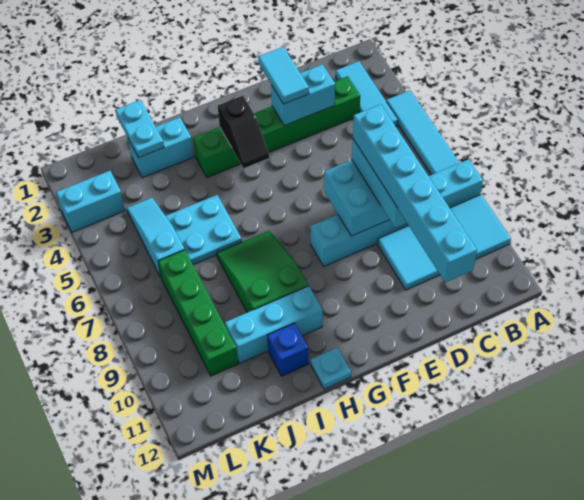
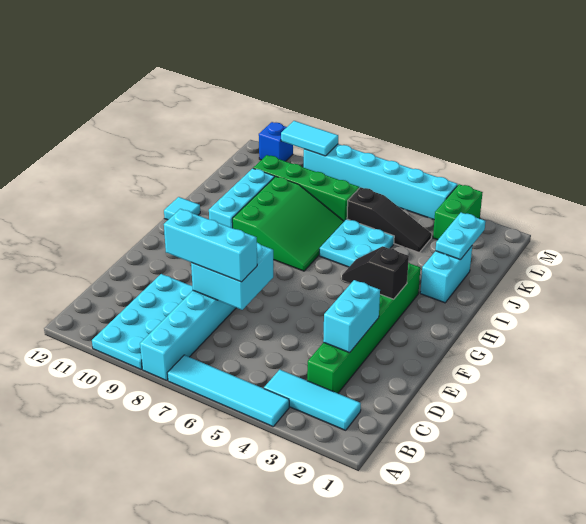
cyan 2x4 tile [378,195,511,290] -> cyan 2x4 plate [92,274,193,369]
cyan 1x6 brick [353,104,477,282] -> cyan 1x6 brick moved to [304,144,458,220]
cyan 1x2 tile [258,47,309,104] -> cyan 1x2 tile moved to [281,121,338,156]
green 2x3 slope [216,231,309,312] -> green 3x3 slope [232,176,344,271]
cyan 1x1 plate [311,348,351,389] -> cyan 1x1 tile [164,197,200,220]
blue 1x1 brick [267,323,309,376] -> blue 1x1 brick moved to [259,122,293,161]
cyan 1x2 plate [115,100,164,158] -> cyan 1x2 plate turned to [435,213,486,260]
cyan 1x3 slope [127,198,185,277] -> black 1x3 slope [347,187,431,252]
cyan 1x2 brick [56,171,125,232] -> green 1x2 brick [433,184,483,240]

